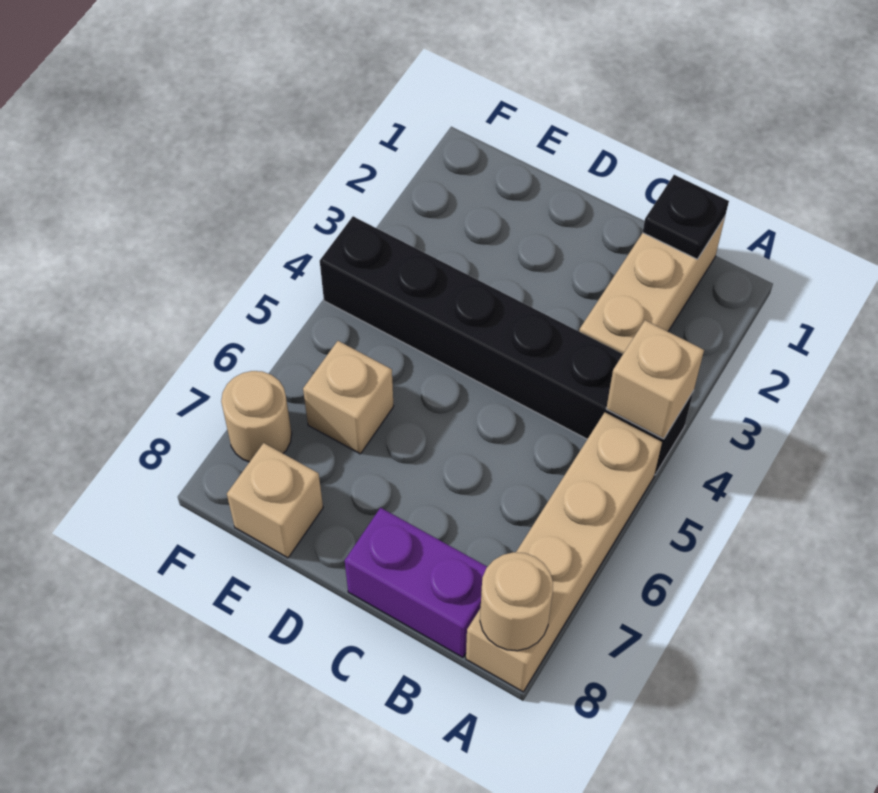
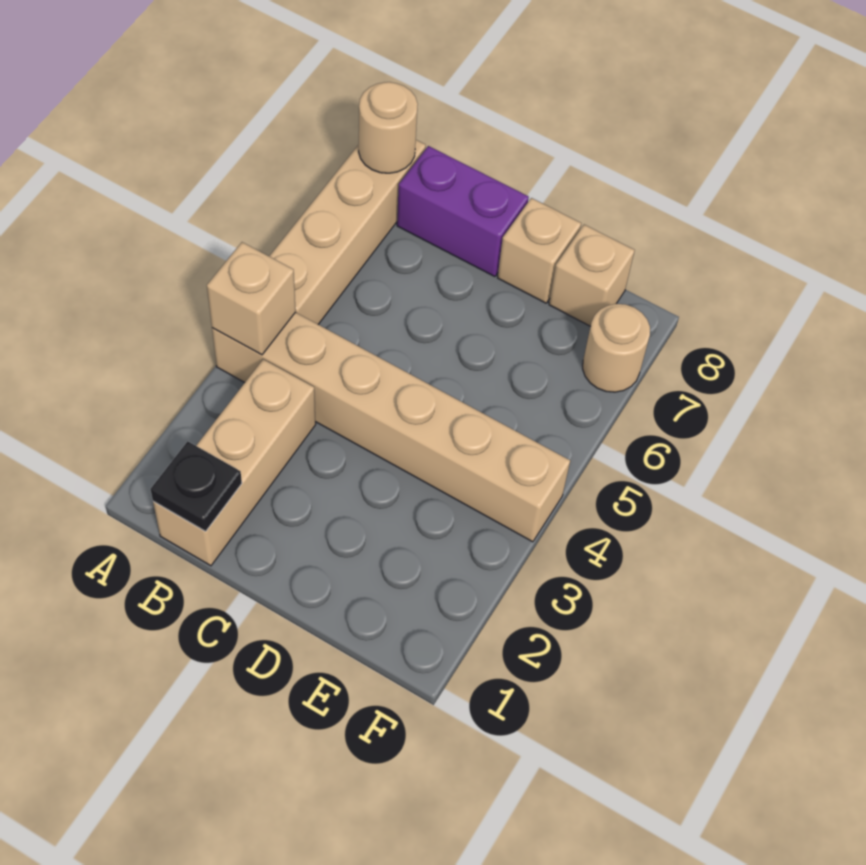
black 1x6 brick [320,216,694,475] -> tan 1x6 brick [212,312,570,542]
tan 1x1 brick [303,341,394,454] -> tan 1x1 brick moved to [498,198,581,303]

